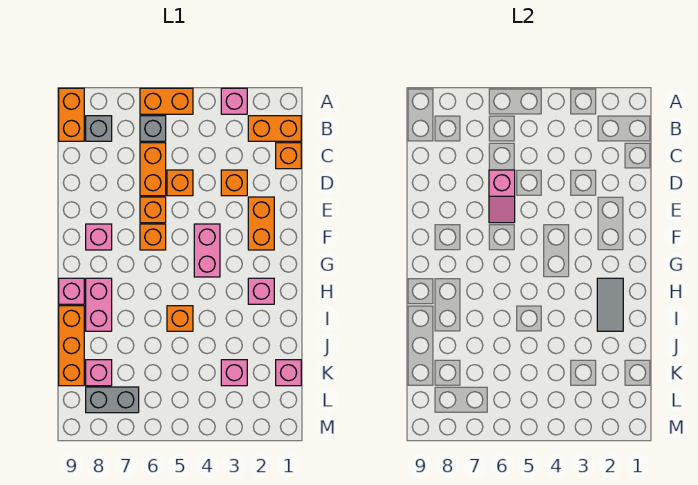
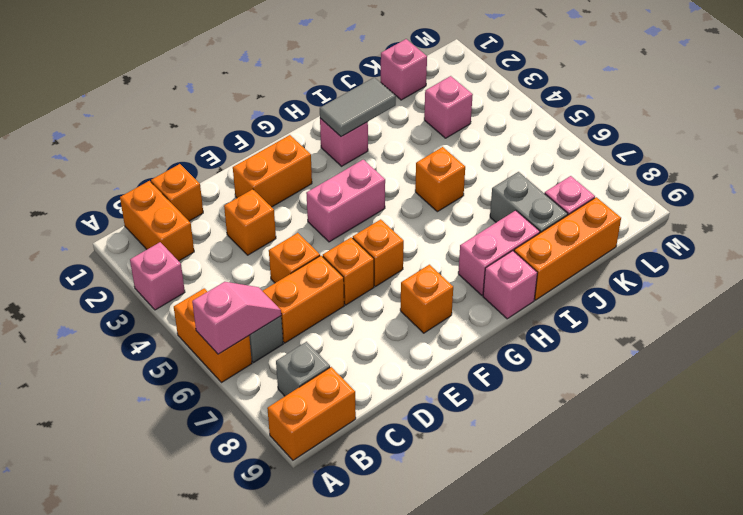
pink 1x2 slope [489,170,515,223] -> pink 1x2 slope moved to [192,282,281,354]
pink 1x1 brick [86,224,112,250] -> orange 1x1 brick [400,265,453,333]
grey 1x2 brick [86,387,139,413] -> grey 1x2 brick moved to [490,172,568,233]

